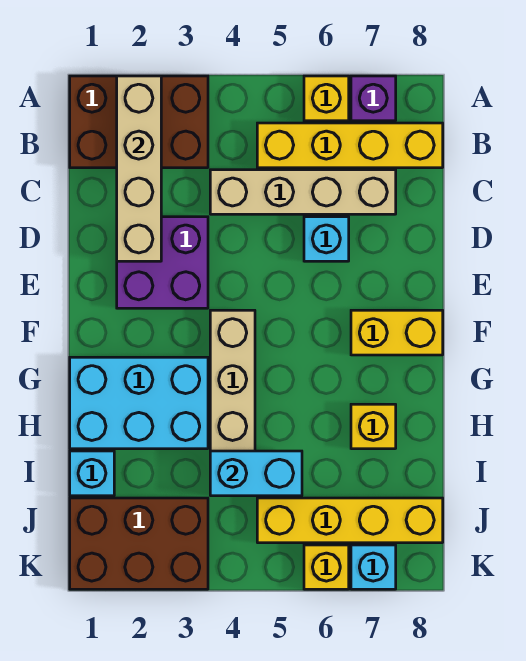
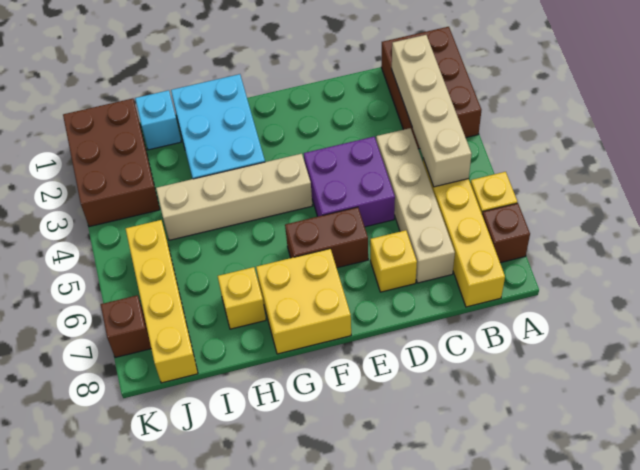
tan 1x4 brick [117,76,161,261] -> tan 1x4 brick turned to [392,35,471,187]
purple 1x1 brick [351,76,396,121] -> brown 1x1 brick [482,203,530,263]
purple 2x2 brick [117,217,208,308] -> purple 2x2 brick moved to [304,137,395,227]
cyan 1x1 brick [304,217,349,261] -> none
none -> brown 1x2 brick [285,207,368,268]
yellow 1x2 brick [351,310,443,355] -> yellow 2x2 brick [256,249,351,354]
cyan 1x2 brick [210,451,302,496] -> none
yellow 1x1 brick [304,545,349,589] -> yellow 1x1 brick moved to [370,230,417,292]
cyan 1x1 brick [351,545,396,589] -> brown 1x1 brick [101,295,151,358]

